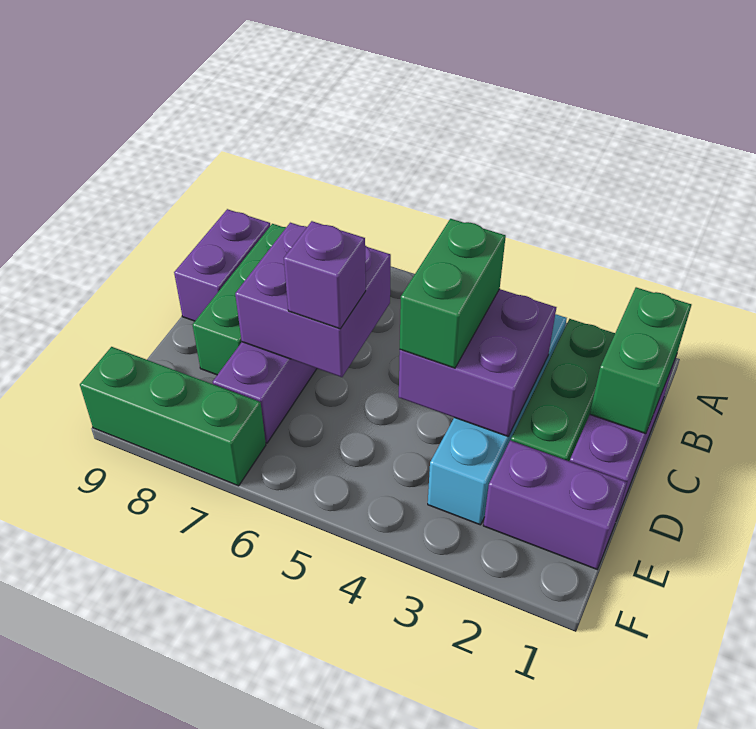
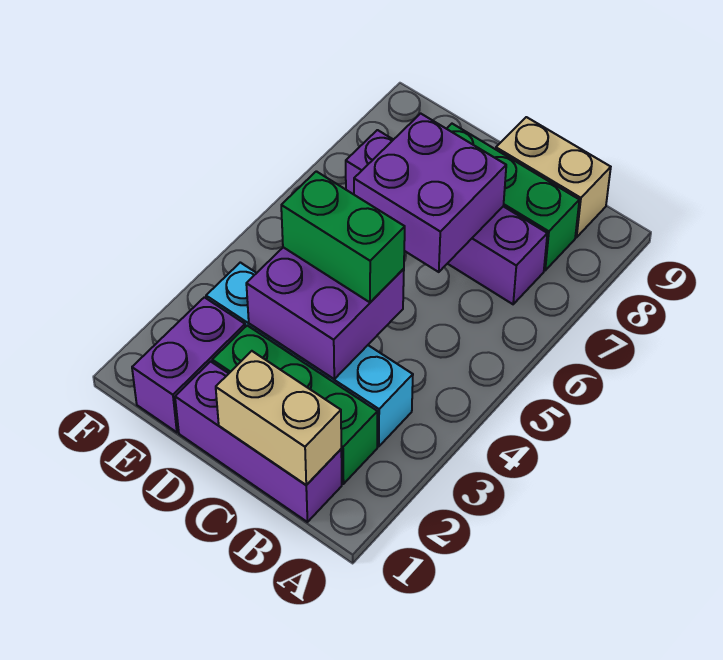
green 1x2 brick [590,287,691,434] -> tan 1x2 brick [216,351,341,485]
purple 1x2 brick [174,209,270,321] -> tan 1x2 brick [496,117,611,237]
purple 1x1 brick [284,221,366,329] -> none
green 1x3 brick [80,347,266,486] -> none

